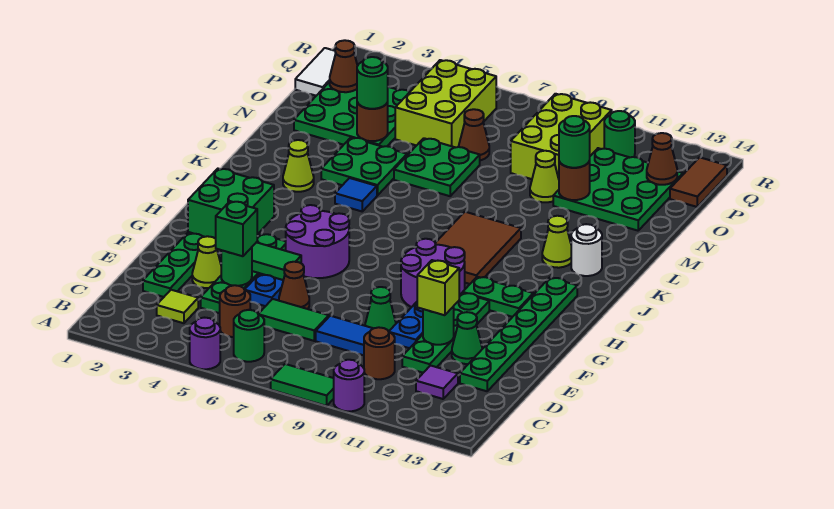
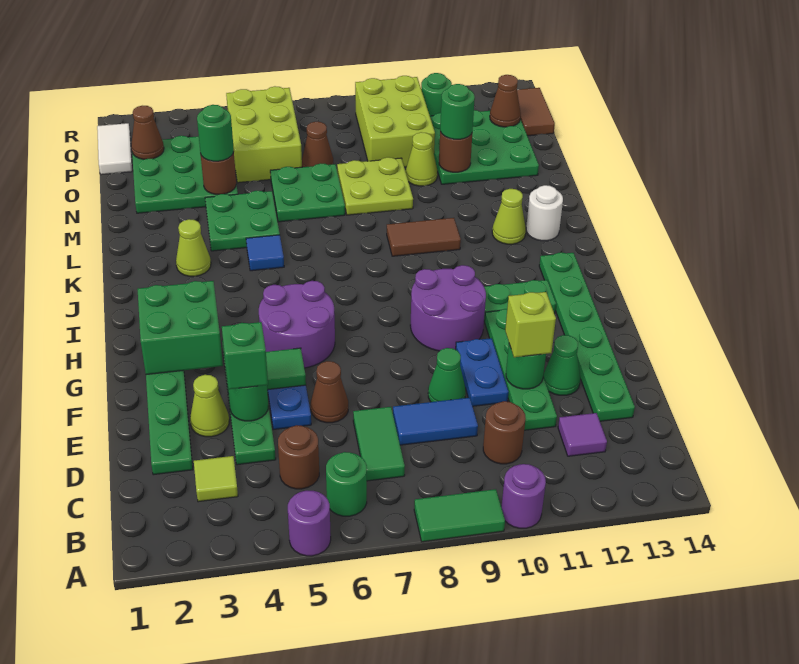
green 1x2 tile [259,299,329,341] -> green 1x2 tile turned to [353,407,405,481]
brown 2x3 tile [436,212,521,284] -> brown 1x2 tile [387,218,461,256]
none -> lime 2x2 plate [337,157,413,215]

